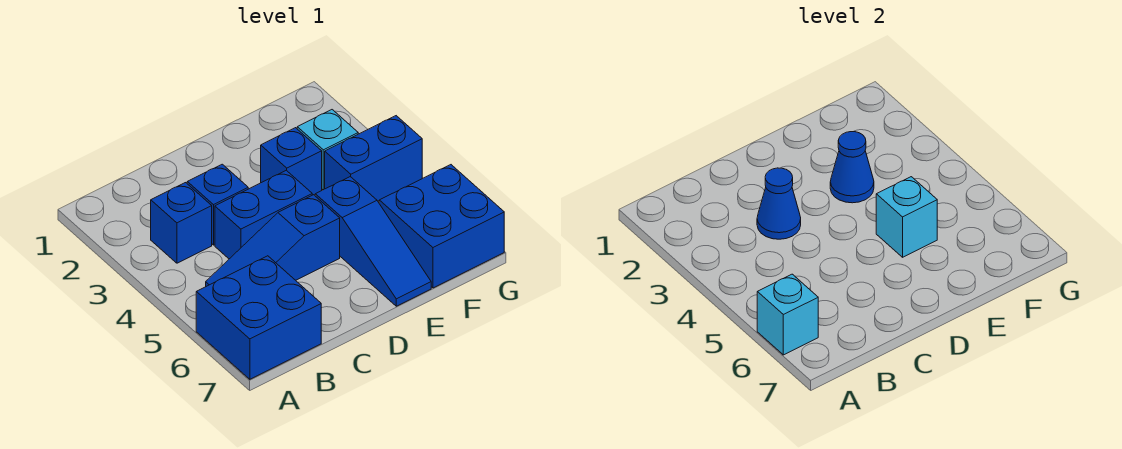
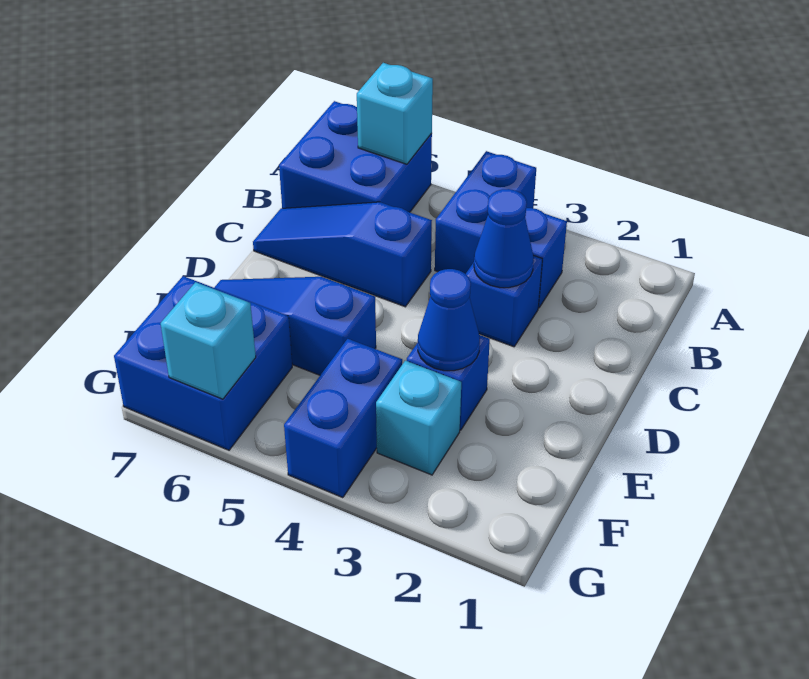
blue 1x3 slope [206,195,340,286] -> blue 1x3 slope turned to [253,202,432,307]
blue 1x2 brick [215,170,312,259] -> blue 1x2 brick moved to [435,151,536,274]
cyan 1x1 brick [876,177,937,257] -> cyan 1x1 brick moved to [161,282,256,399]

